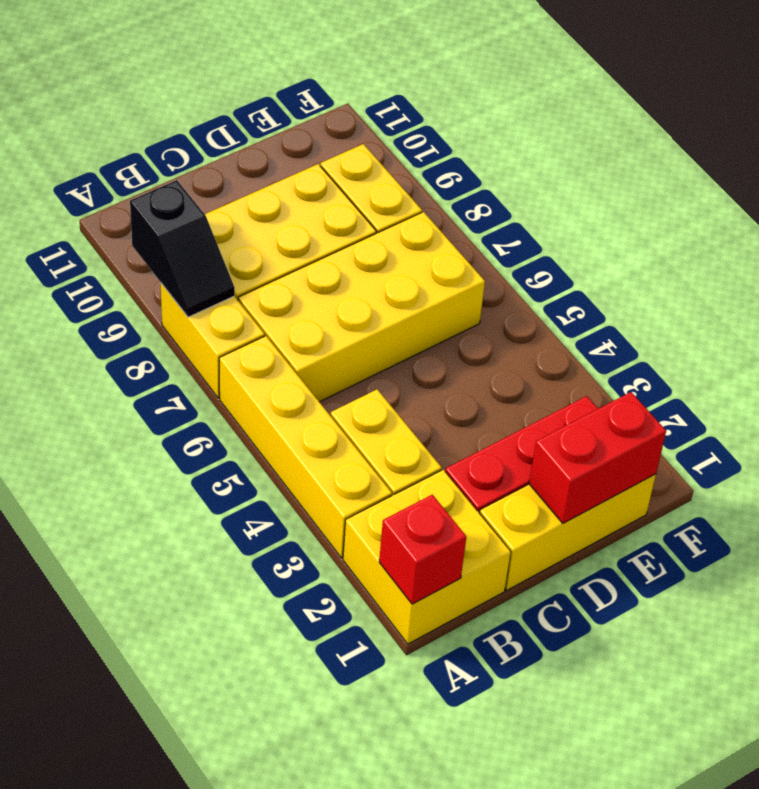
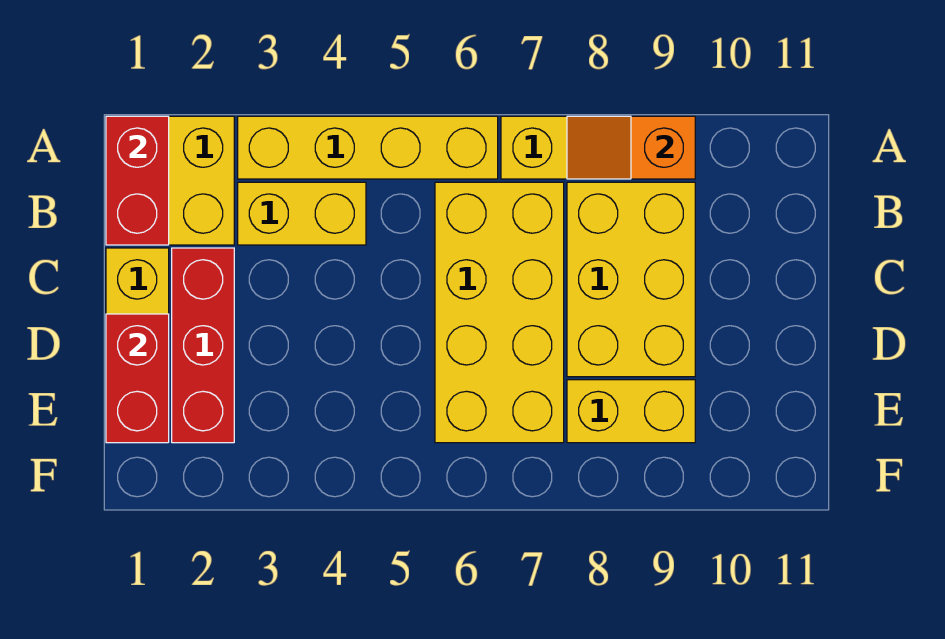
red 1x1 brick [379,495,466,604] -> red 1x2 brick [106,116,169,245]
black 1x2 slope [130,180,235,317] -> orange 1x2 slope [567,116,695,179]

